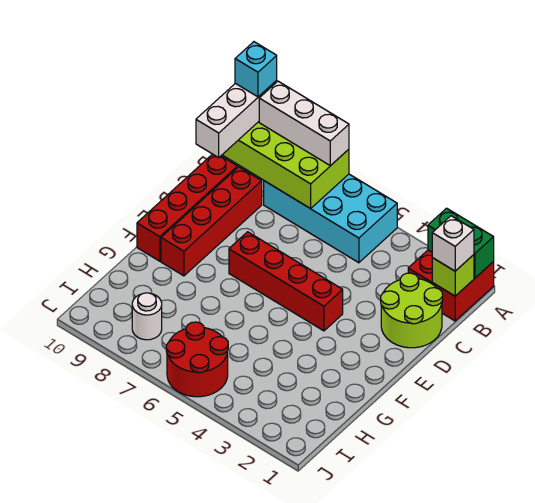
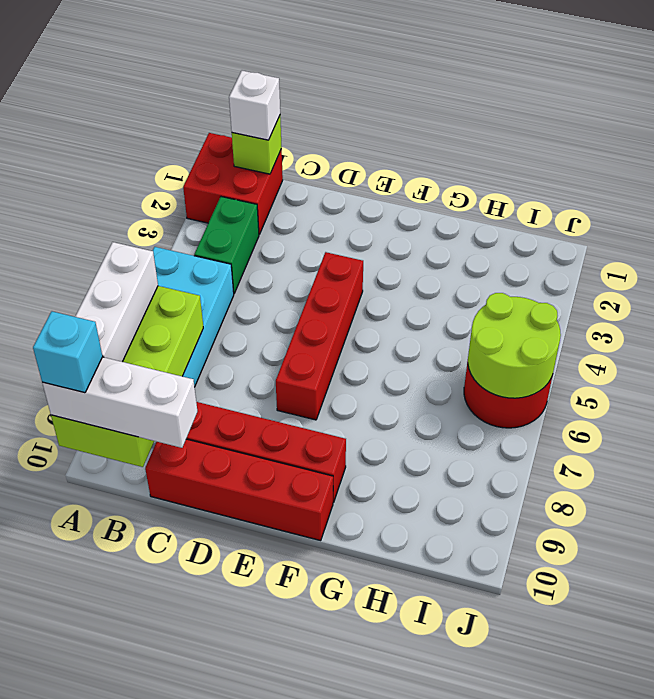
green 1x2 brick [428,208,494,278] -> green 1x2 brick moved to [194,197,259,293]
lime 2x2 round brick [381,273,443,348] -> lime 2x2 round brick moved to [468,293,561,398]
white 1x1 round brick [132,293,162,340] -> none

